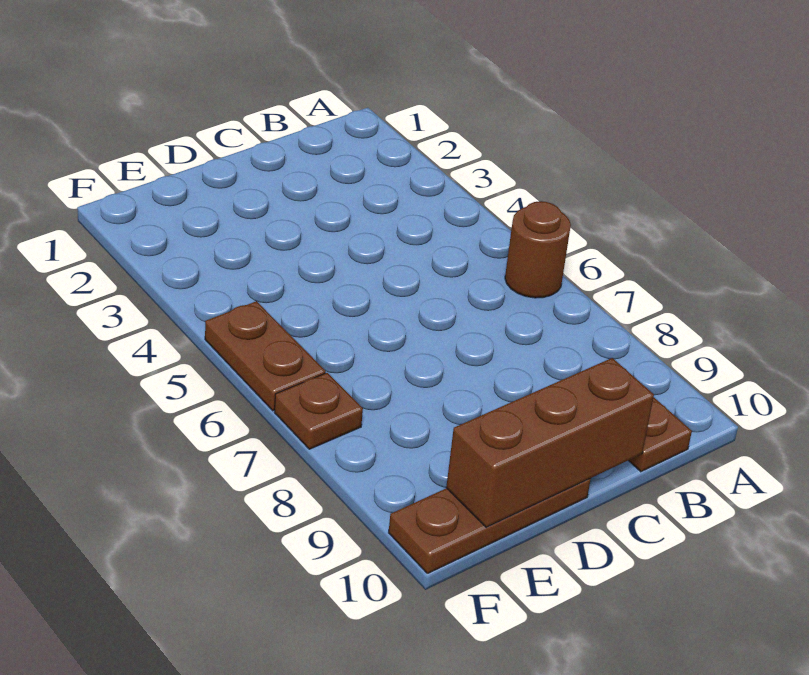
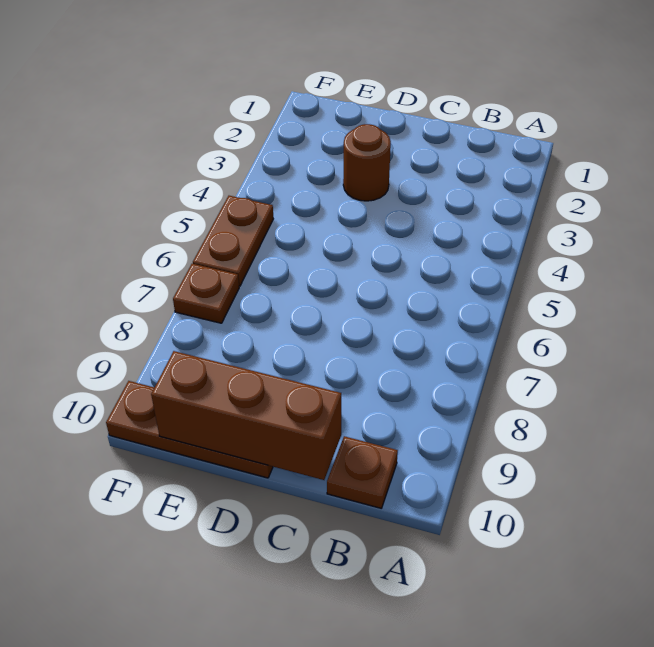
brown 1x1 round brick [505,201,571,298] -> brown 1x1 round brick moved to [343,124,391,201]

